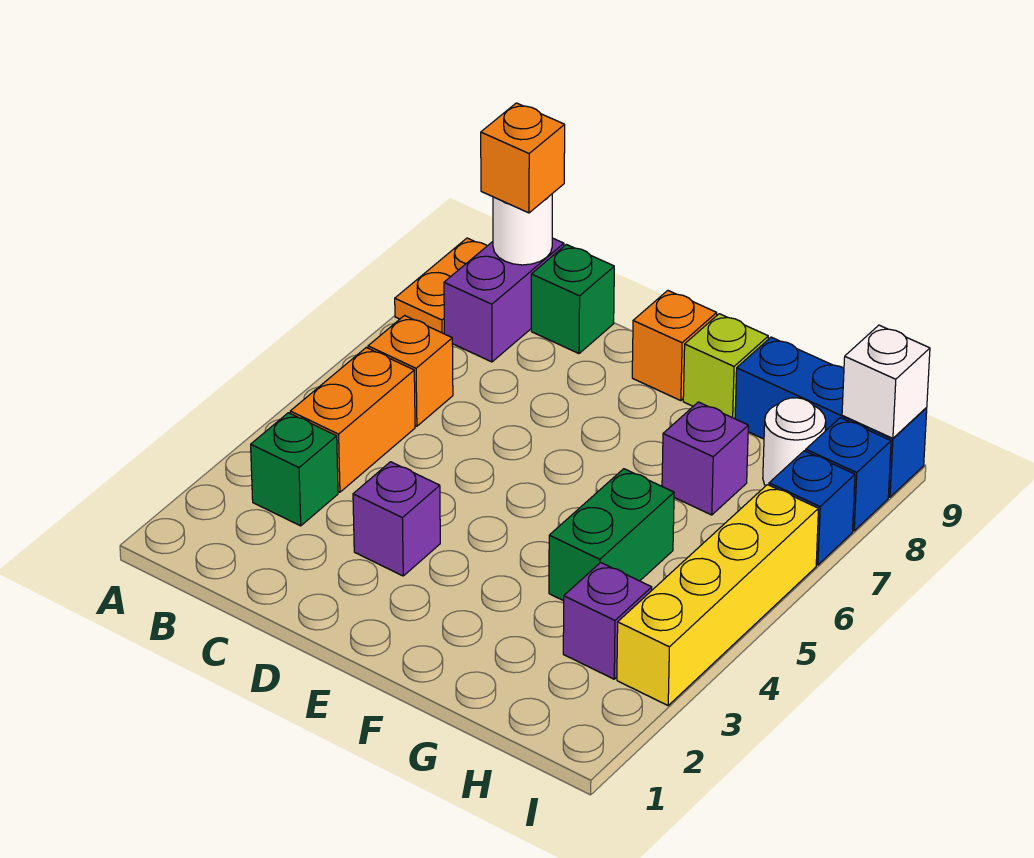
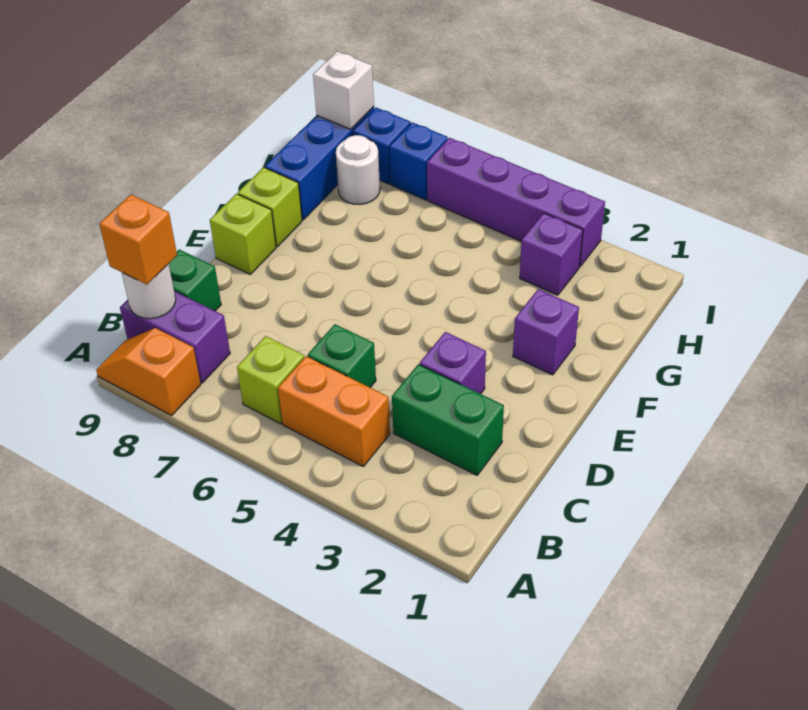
orange 1x2 plate [395,238,487,334] -> orange 1x2 slope [96,328,201,415]
green 1x1 brick [251,413,338,526] -> green 1x1 brick moved to [308,324,376,387]
orange 1x1 brick [368,316,453,426] -> lime 1x1 brick [237,336,304,424]
orange 1x1 brick [632,291,717,401] -> lime 1x1 brick [210,194,276,274]
green 1x2 brick [549,469,674,601] -> green 1x2 brick moved to [392,364,504,475]
purple 1x1 brick [662,402,748,515] -> purple 1x1 brick moved to [513,289,579,375]
yellow 1x4 brick [617,485,818,705] -> purple 1x4 brick [427,138,605,267]

